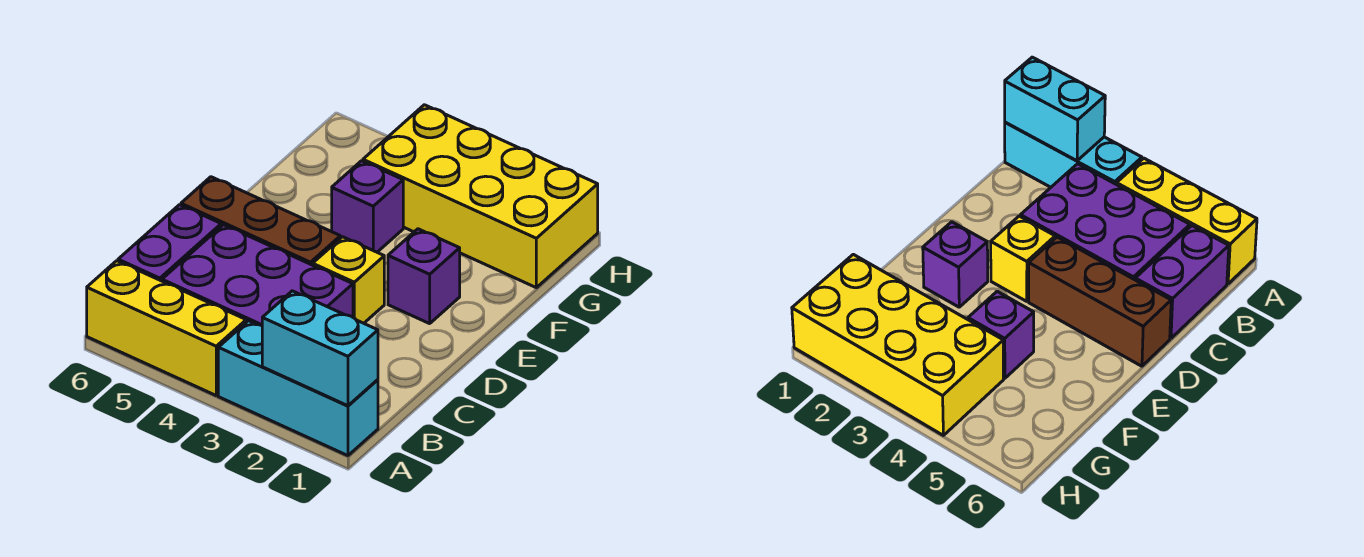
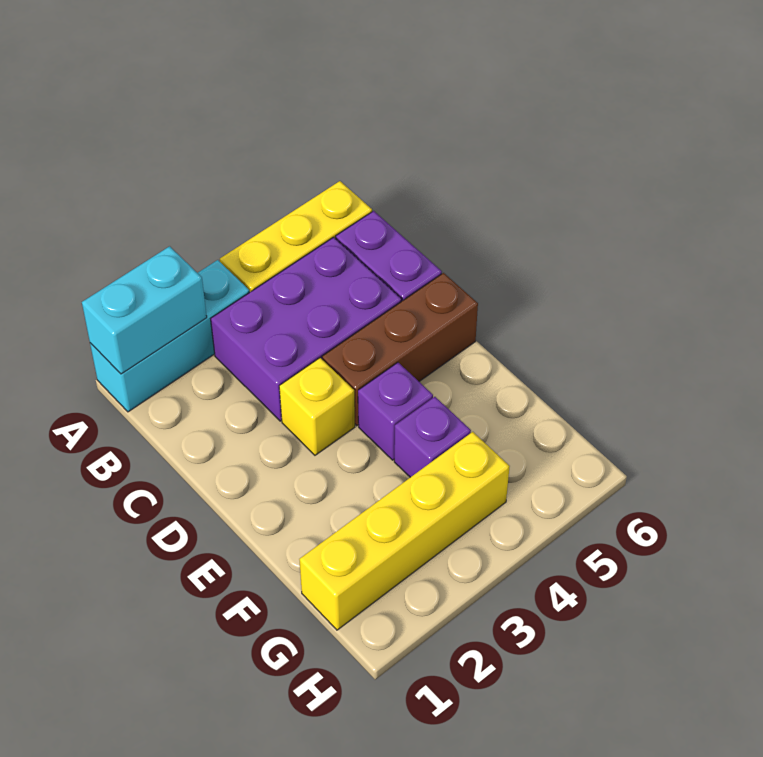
purple 1x1 brick [388,229,460,324] -> purple 1x1 brick moved to [358,363,433,460]
yellow 2x4 brick [363,105,598,288] -> yellow 1x4 brick [299,432,510,630]

